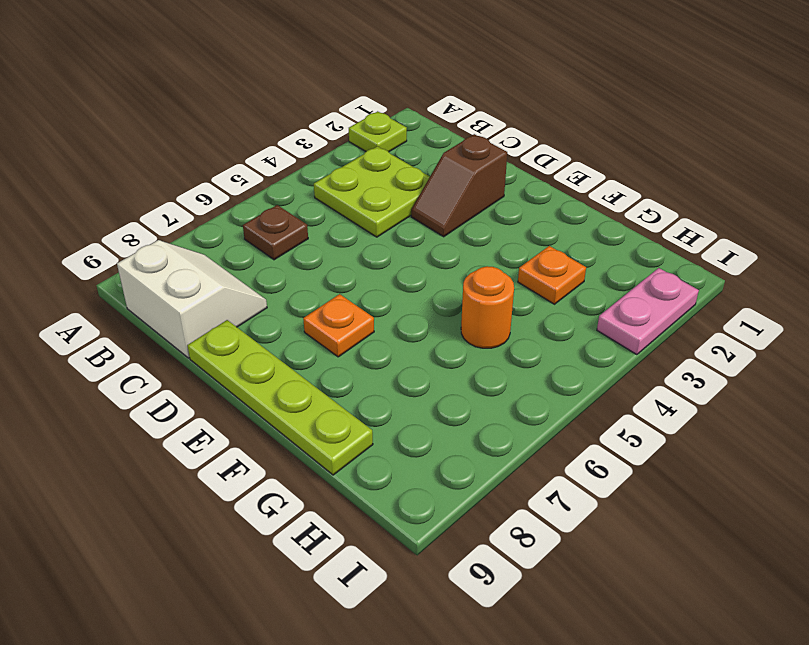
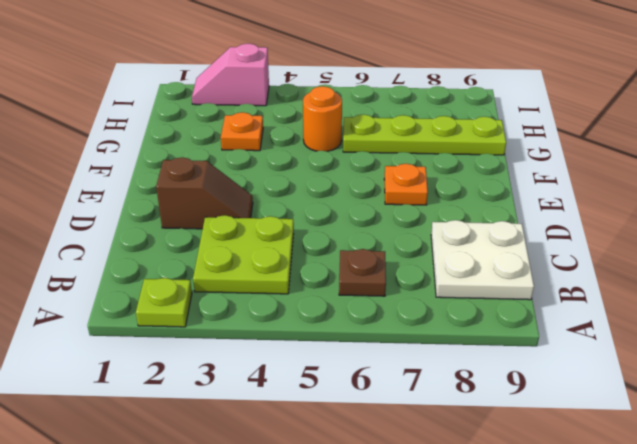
white 2x2 slope [117,240,267,358] -> white 2x2 plate [431,220,534,300]
lime 1x4 plate [188,320,373,475] -> lime 1x4 plate turned to [343,115,506,155]
pink 1x2 plate [597,268,699,355] -> pink 1x2 slope [192,44,269,106]

